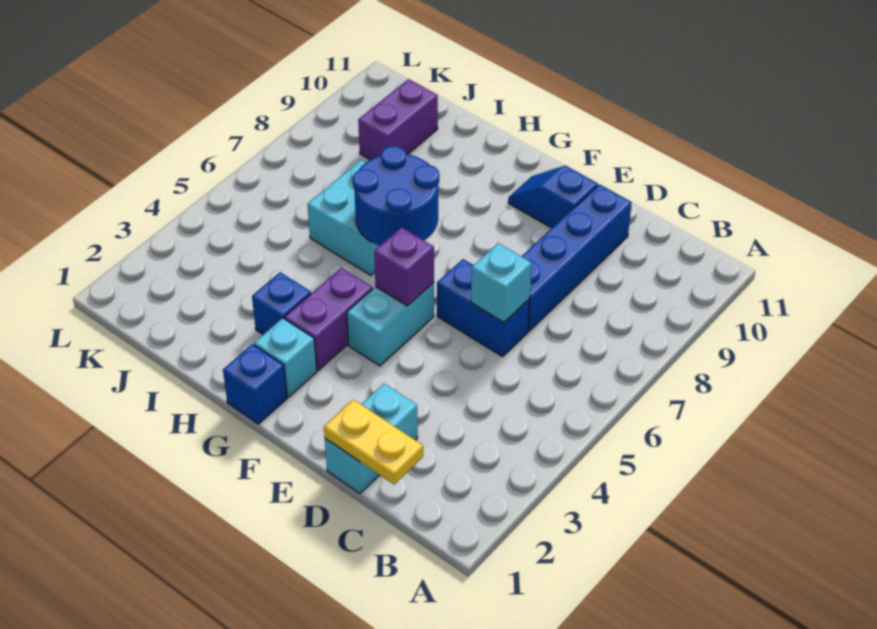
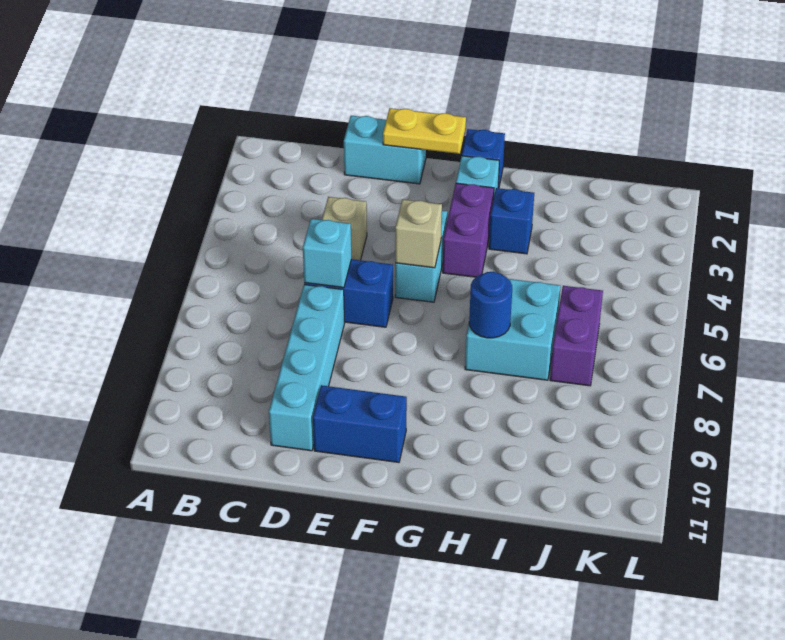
yellow 1x2 plate [324,400,423,484] -> yellow 1x2 plate moved to [383,108,466,154]
cyan 1x2 brick [325,384,418,493] -> cyan 1x2 brick turned to [344,116,426,184]
none -> tan 1x1 brick [322,197,367,260]
blue 1x4 brick [521,184,632,331] -> cyan 1x4 brick [269,285,345,451]
blue 1x2 slope [508,165,598,228] -> blue 1x2 brick [313,385,407,462]
purple 1x1 brick [374,227,434,306] -> tan 1x1 brick [395,199,442,268]
blue 2x2 round brick [353,146,439,246] -> blue 1x1 round brick [469,272,512,338]
purple 1x2 brick [358,79,438,160] -> purple 1x2 brick moved to [550,286,603,386]

